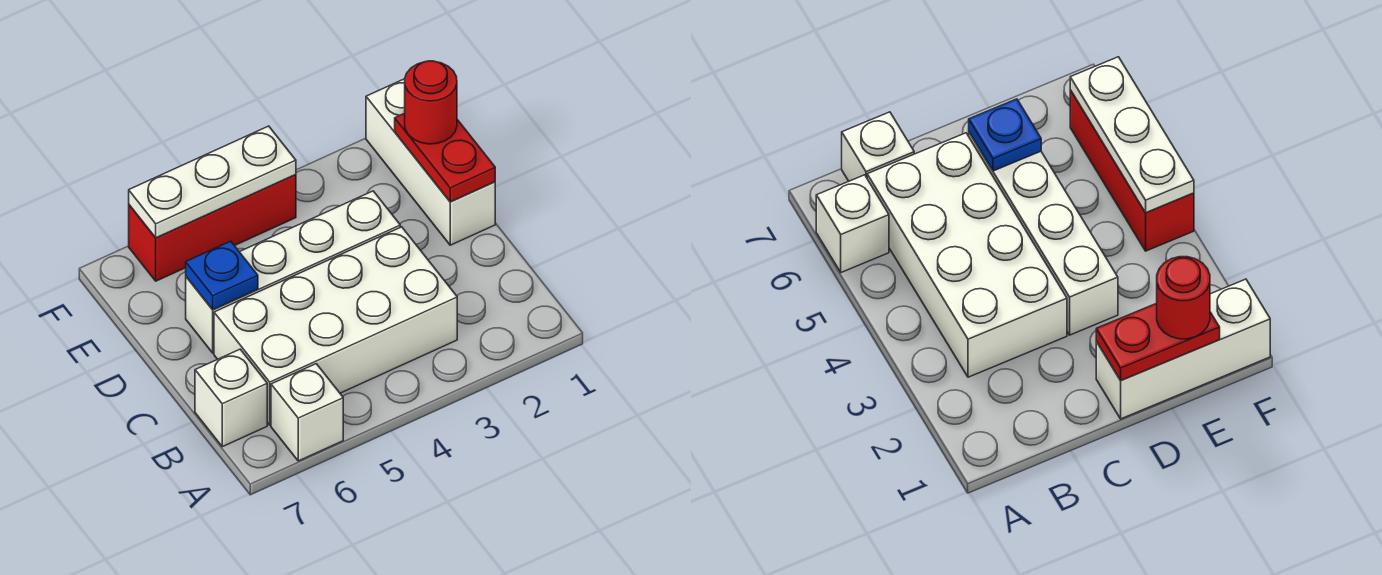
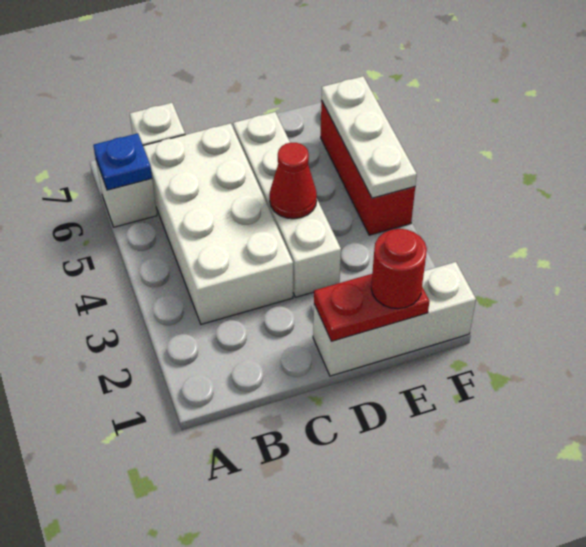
none -> red 1x1 cone [270,143,317,219]
blue 1x1 plate [186,241,258,310] -> blue 1x1 plate moved to [93,133,152,190]

